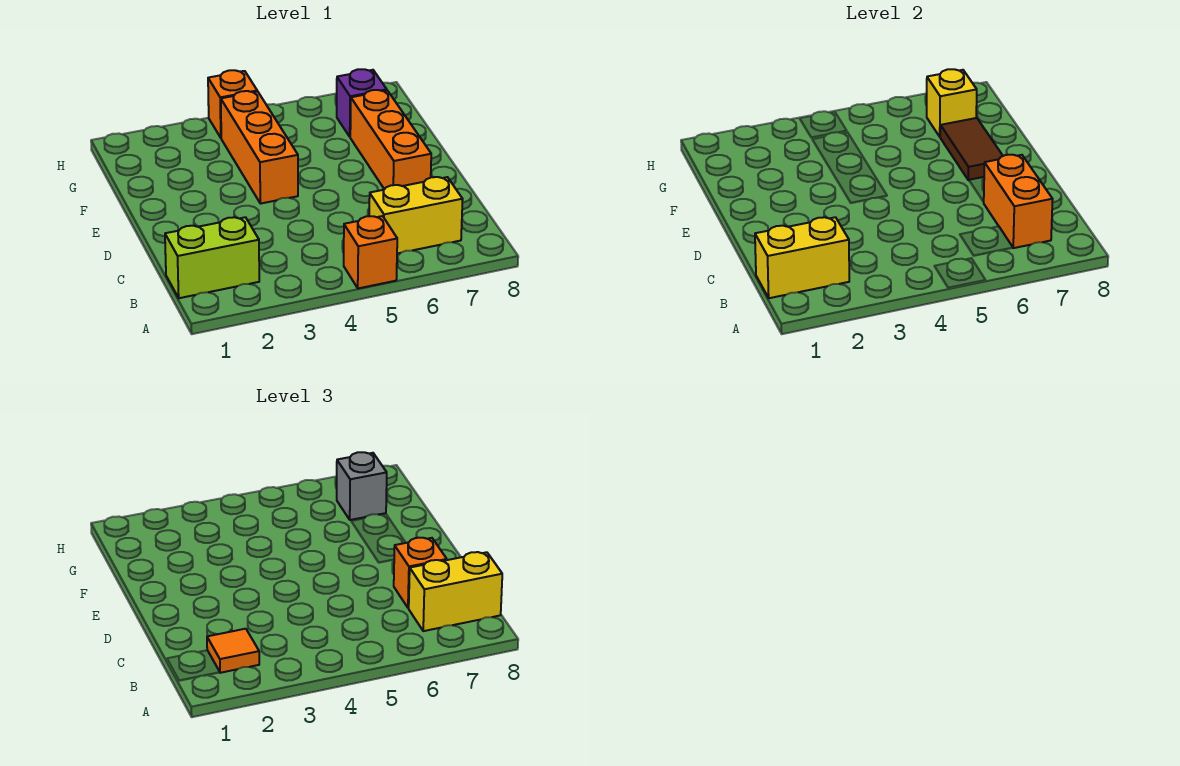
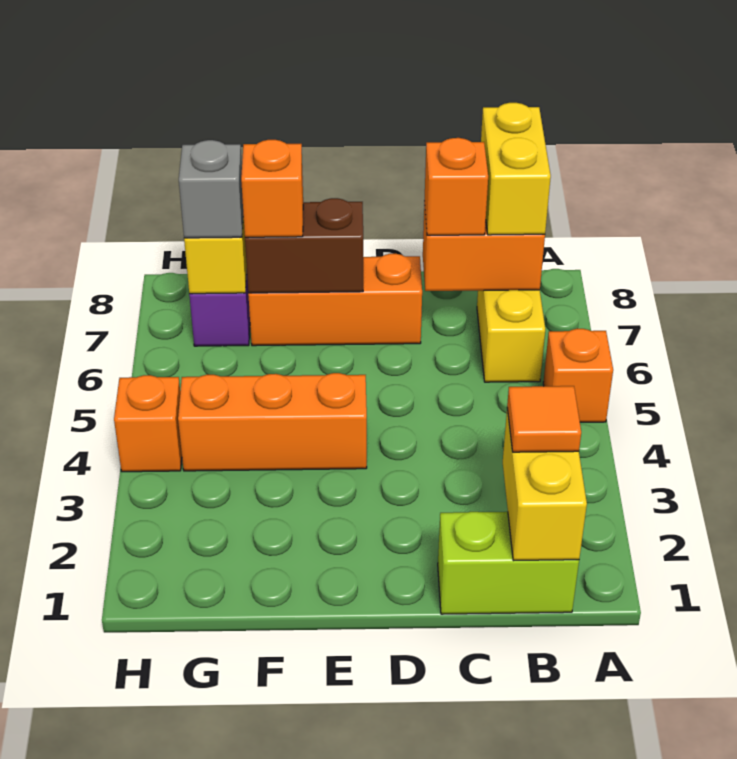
lime 1x2 brick [165,217,259,298] -> lime 1x2 brick turned to [438,512,579,614]
brown 1x2 tile [940,118,1003,180] -> brown 1x2 brick [245,198,363,293]
none -> orange 1x1 brick [241,140,303,237]

